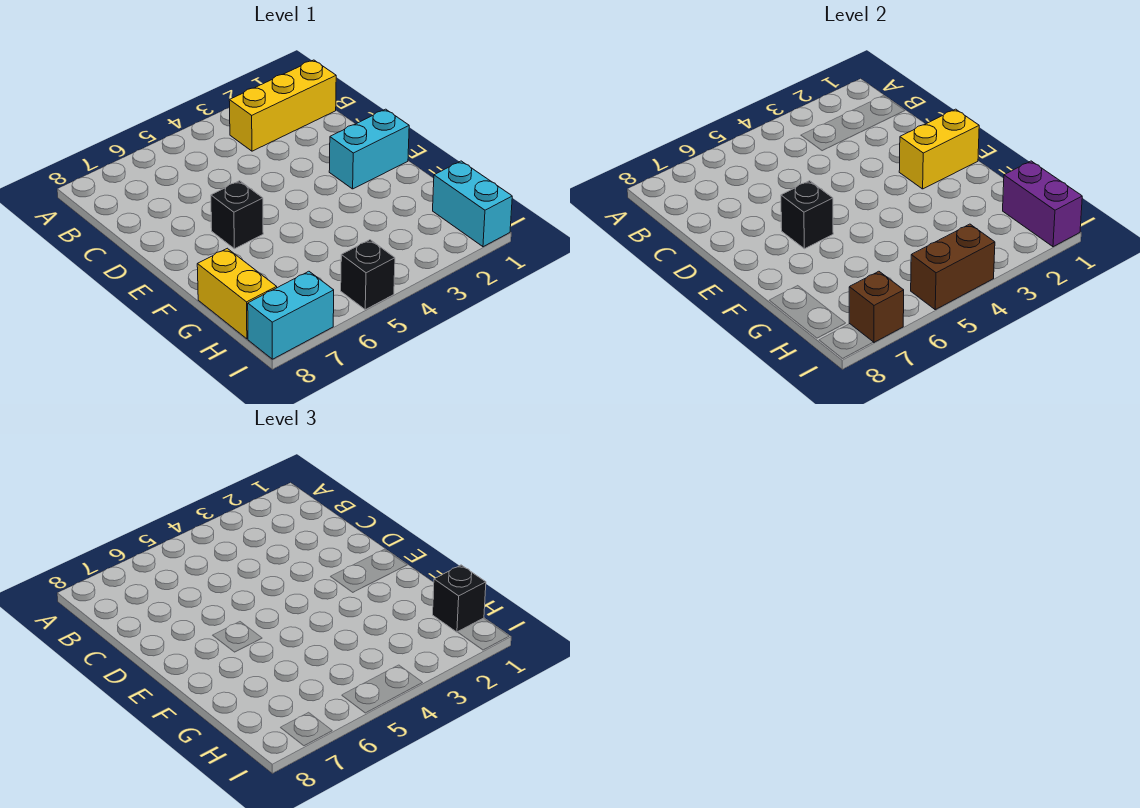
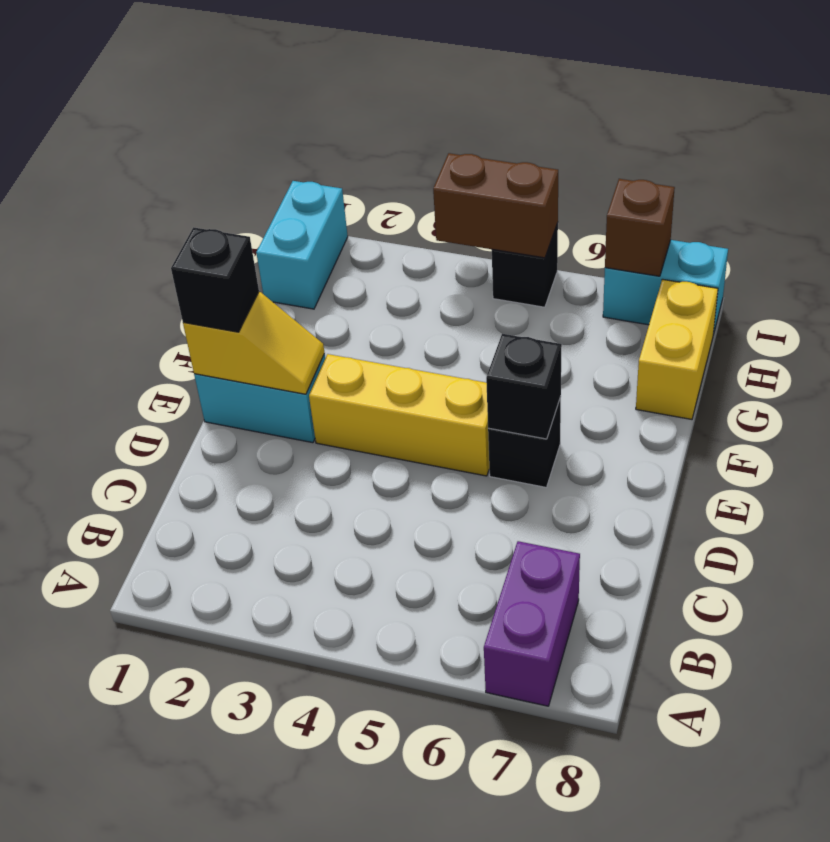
yellow 1x3 brick [229,60,336,151] -> yellow 1x3 brick moved to [309,354,489,476]
yellow 1x2 brick [899,109,979,189] -> yellow 1x2 slope [183,292,324,394]
purple 1x2 brick [1003,161,1082,247] -> purple 1x2 brick moved to [484,541,580,706]
black 1x1 brick [433,565,486,632] -> black 1x1 brick moved to [171,227,259,332]

